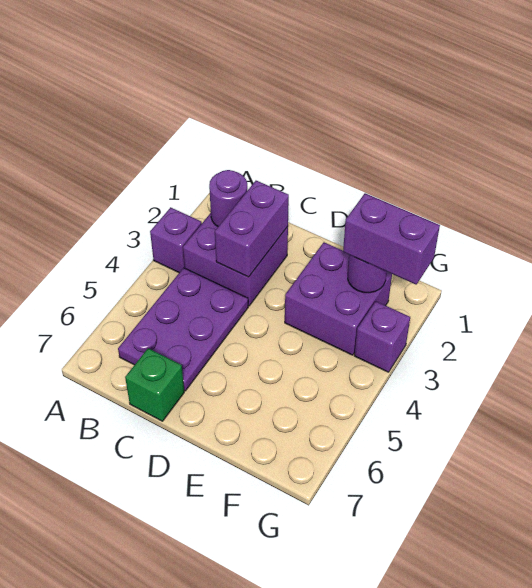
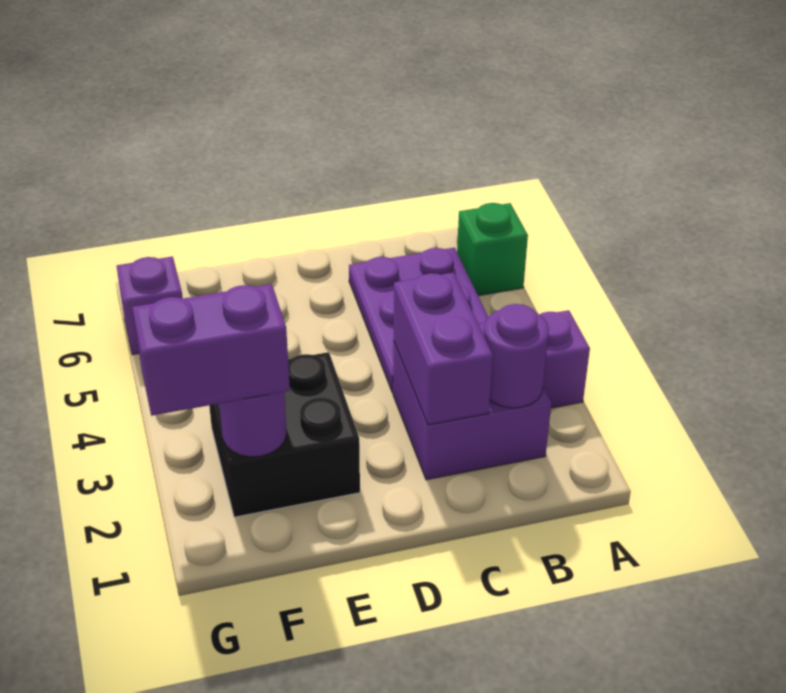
green 1x1 brick [125,348,184,421] -> green 1x1 brick moved to [457,203,528,296]
purple 2x2 brick [285,242,392,355] -> black 2x2 brick [209,352,360,517]
purple 1x1 brick [354,301,410,372] -> purple 1x1 brick moved to [117,256,183,355]

